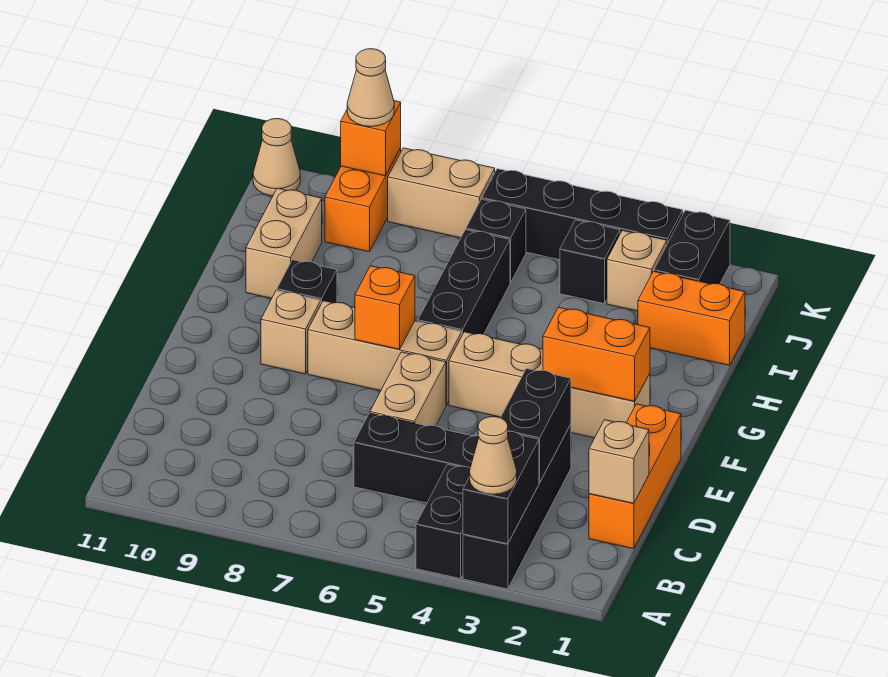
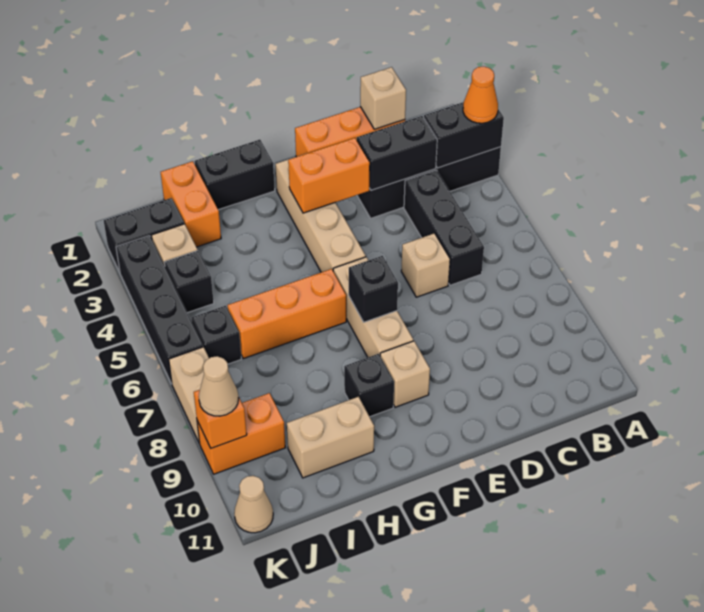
tan 1x1 cone [469,417,517,494] -> orange 1x1 cone [463,67,498,123]
black 1x2 brick [416,465,470,579] -> black 1x2 brick moved to [195,140,275,210]
tan 1x2 brick [370,352,446,426] -> tan 1x1 brick [401,233,450,297]
orange 1x2 brick [543,307,650,401] -> orange 1x2 brick turned to [288,138,370,213]
orange 1x1 brick [355,266,415,349] -> black 1x1 brick [349,256,398,322]
black 1x3 brick [418,230,510,335] -> orange 1x3 brick [228,269,346,359]

